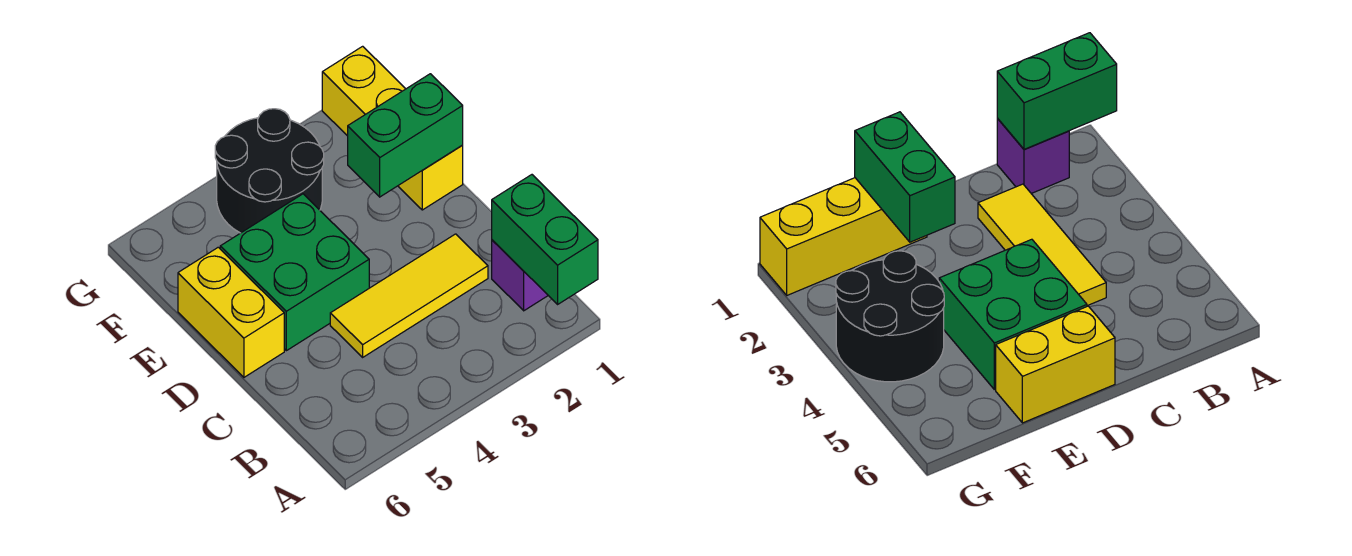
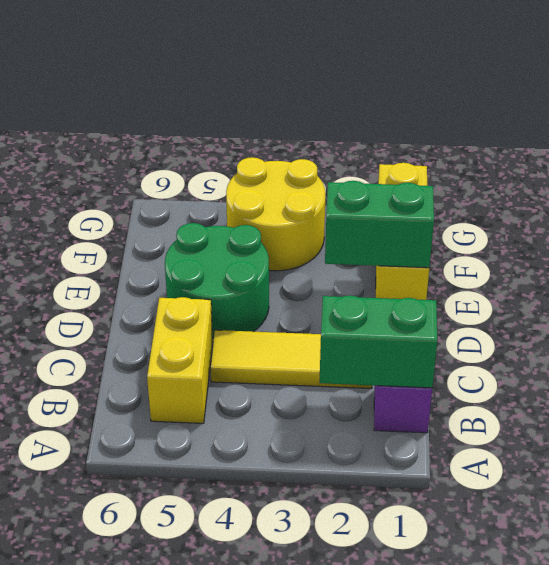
green 1x2 brick [492,175,598,304] -> green 1x2 brick turned to [319,296,437,388]
green 2x2 brick [220,194,369,351] -> green 2x2 round brick [165,223,269,341]
yellow 1x2 brick [178,247,284,377] -> yellow 1x2 brick moved to [147,297,213,423]
black 2x2 round brick [215,109,324,233] -> yellow 2x2 round brick [226,157,326,271]

